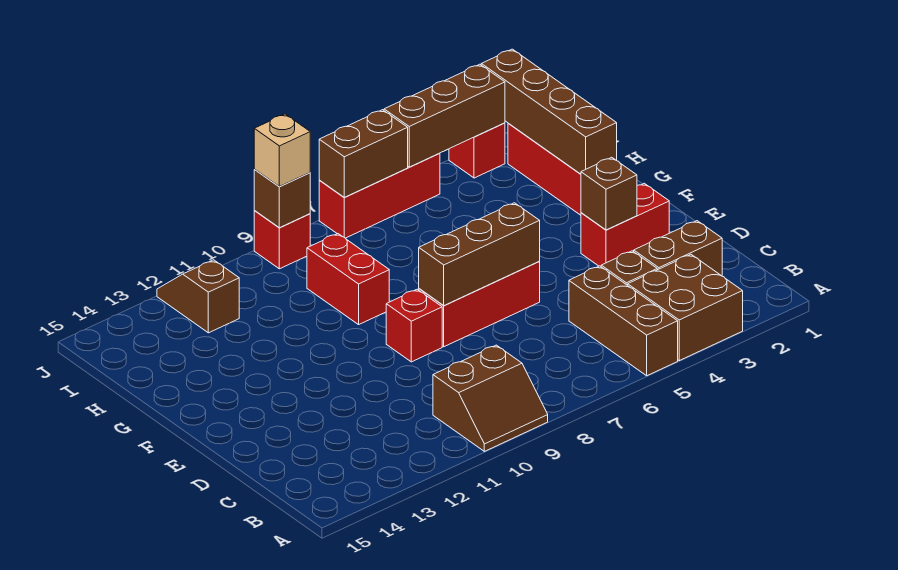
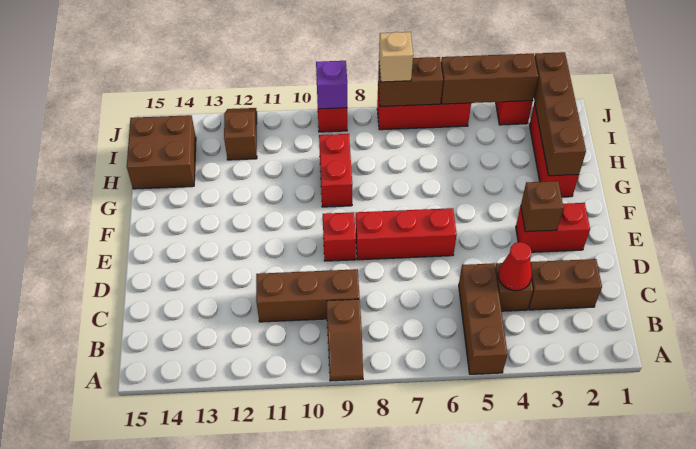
brown 2x2 brick [628,254,743,361] -> brown 2x2 brick moved to [127,115,196,189]
brown 2x2 slope [433,345,548,451] -> brown 1x2 slope [327,299,363,381]
none -> red 1x1 cone [498,242,532,291]
brown 1x3 brick [419,203,540,306] -> brown 1x3 brick moved to [256,269,360,322]
brown 1x1 brick [254,170,310,228] -> purple 1x1 brick [316,61,347,109]
tan 1x1 brick [254,114,310,187] -> tan 1x1 brick moved to [379,32,413,82]

